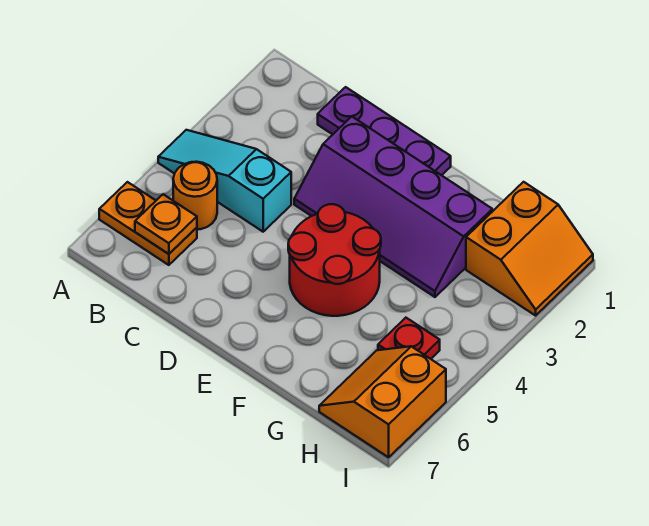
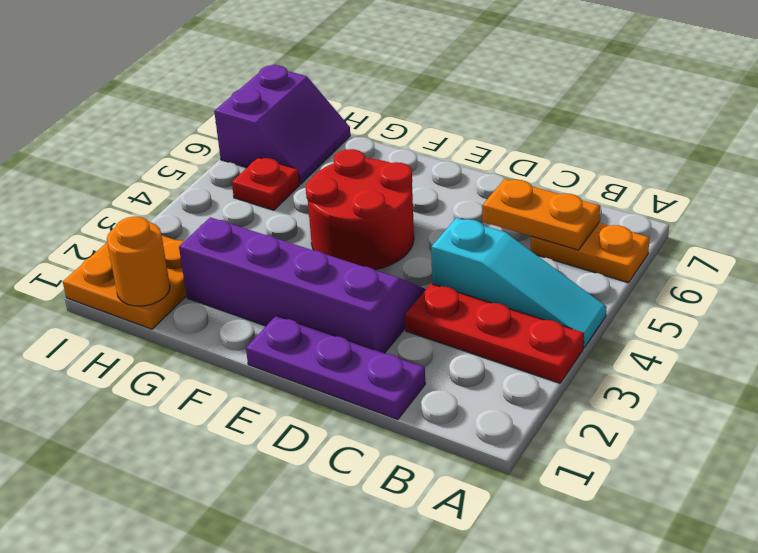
none -> red 1x3 plate [405,284,584,383]
orange 1x1 round brick [173,162,217,230] -> orange 1x1 round brick moved to [107,217,170,306]
orange 1x1 plate [135,194,197,254] -> orange 1x2 plate [482,179,600,250]
orange 2x2 slope [466,182,593,316] -> orange 2x2 plate [63,236,187,329]
orange 2x2 slope [319,346,446,457] -> purple 2x2 slope [214,65,350,184]

